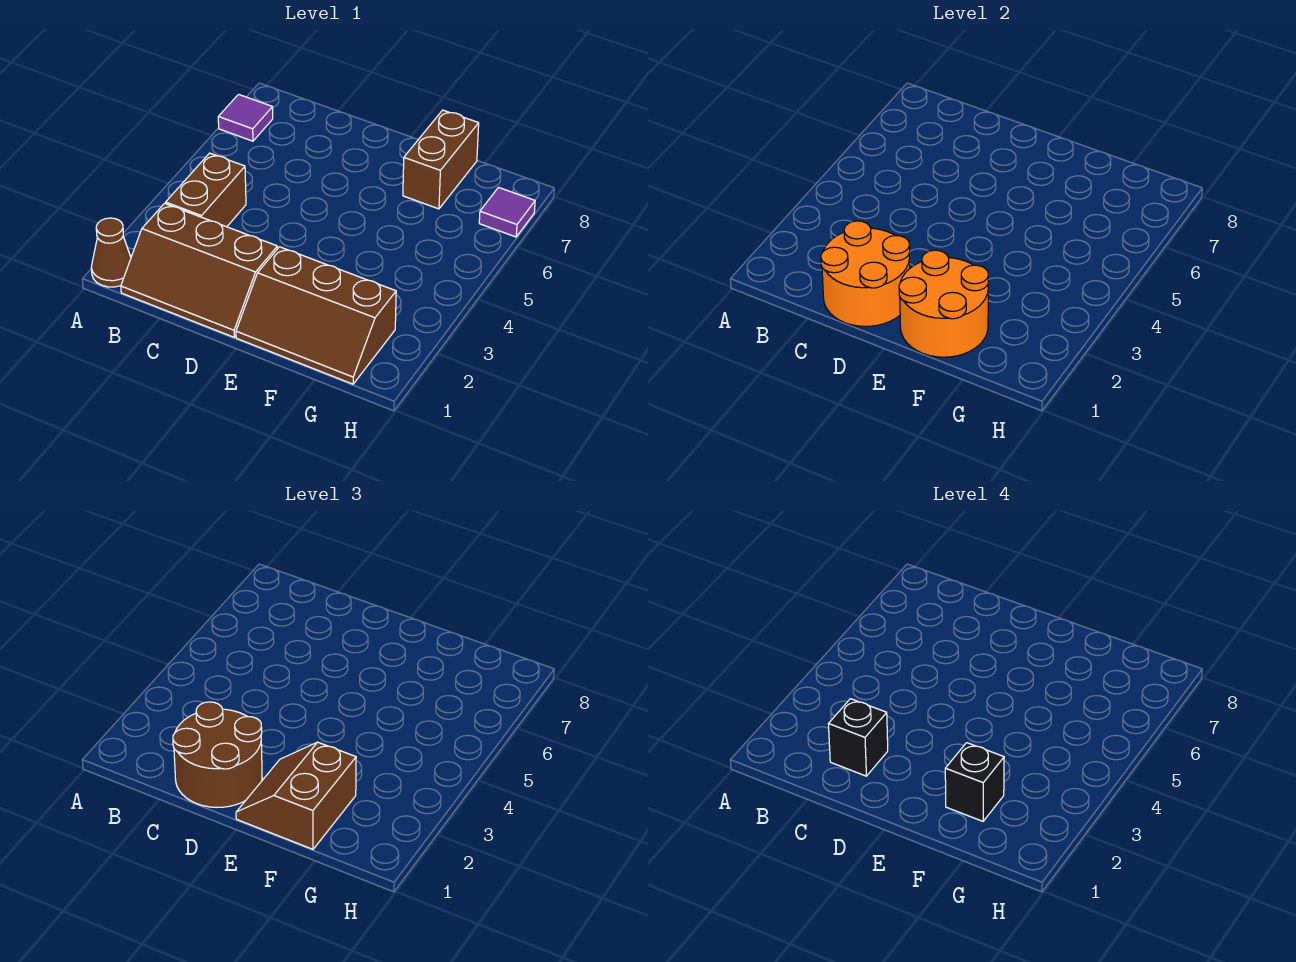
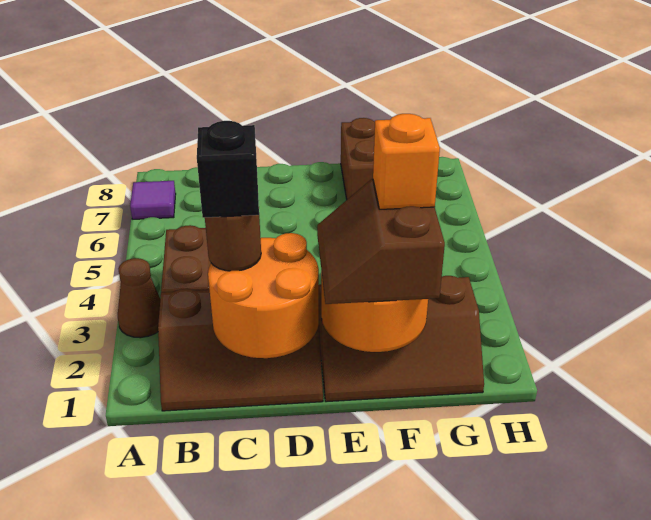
brown 1x1 cone [91,218,131,287] -> brown 1x1 cone moved to [118,258,160,338]
brown 2x2 round brick [173,702,262,808] -> brown 1x1 round brick [205,215,261,271]
black 1x1 brick [945,743,1004,821] -> orange 1x1 brick [373,114,440,209]
purple 1x1 tile [479,188,535,237] -> none

